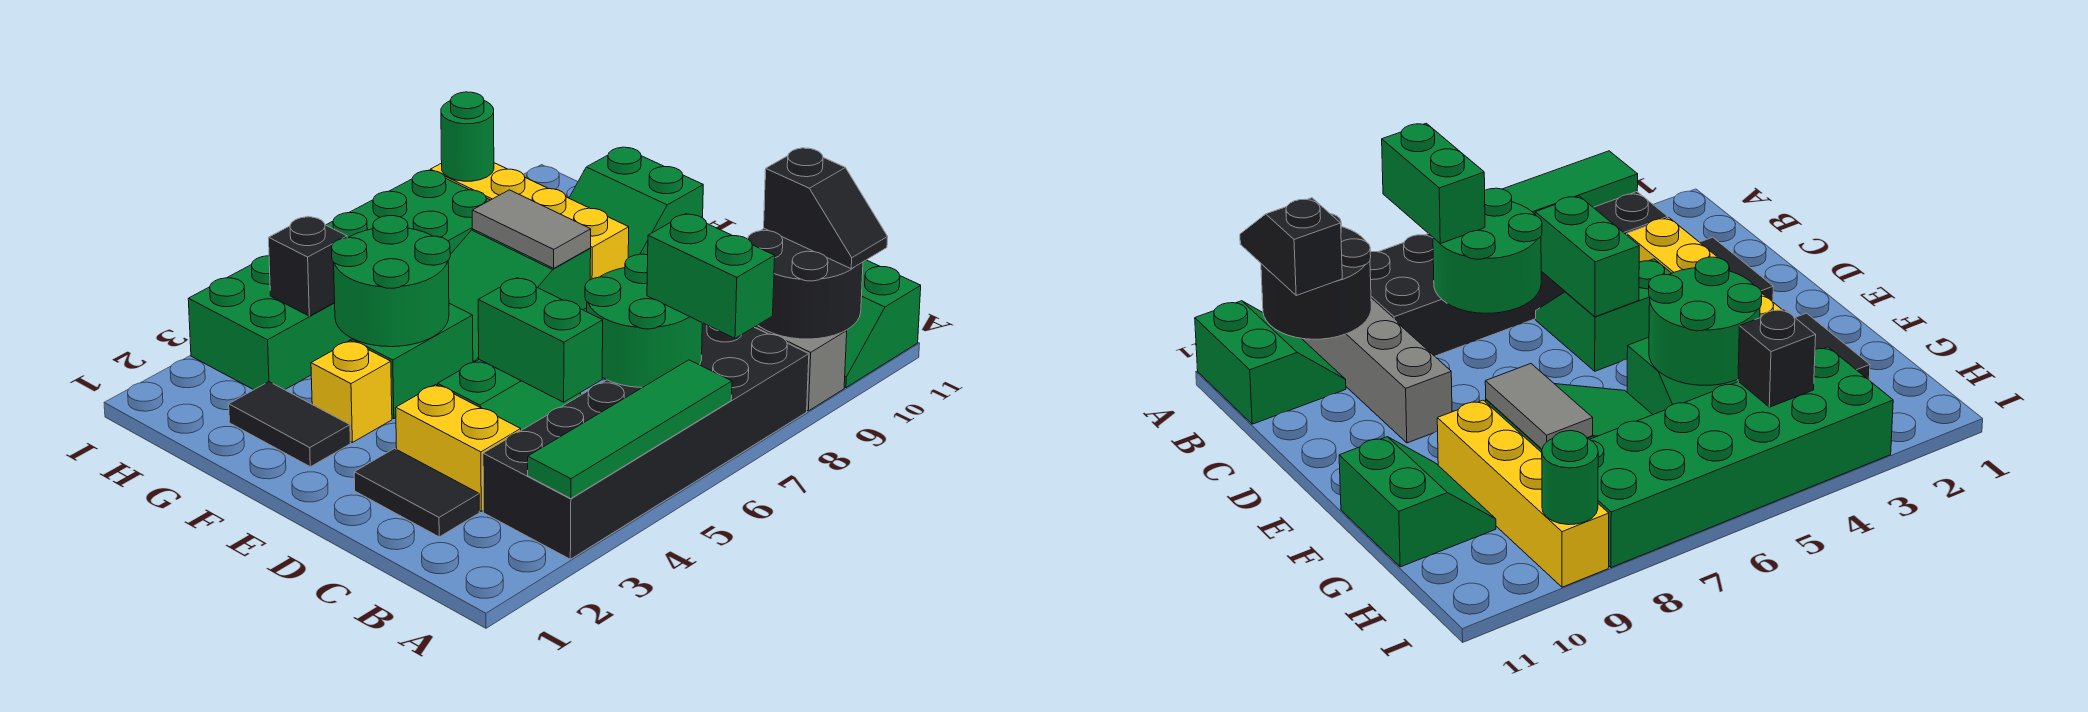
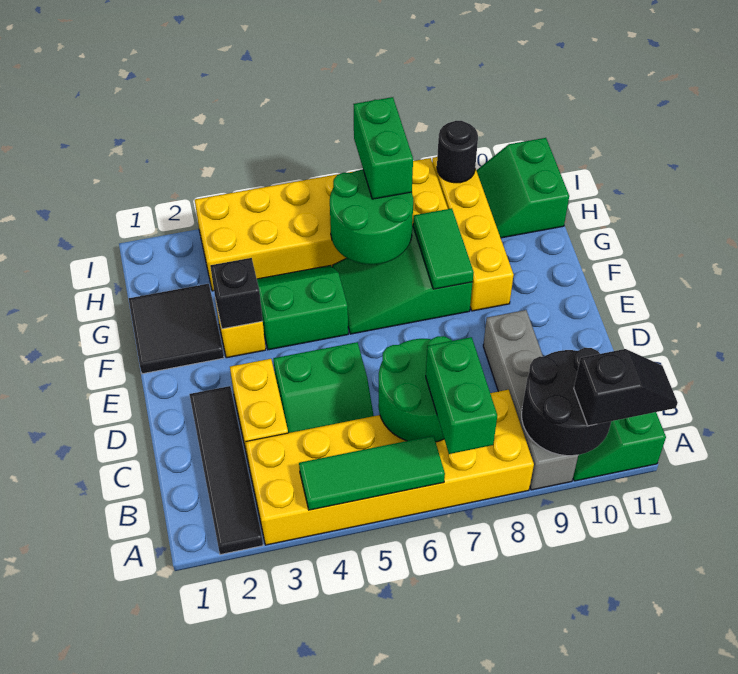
black 2x6 brick [483,323,809,559] -> yellow 2x6 brick [246,390,534,545]
green 1x4 tile [528,360,732,499] -> green 1x3 tile [299,436,445,510]
black 1x2 slope [764,148,888,269] -> black 1x2 slope turned to [574,349,678,426]
black 1x2 tile [354,449,479,537] -> black 1x4 tile [189,386,263,555]
green 1x2 brick [478,278,603,402] -> green 1x2 brick moved to [354,97,413,199]
black 1x2 tile [229,382,350,467] -> black 2x2 tile [129,284,224,374]
green 2x2 round brick [331,216,450,347] -> green 2x2 round brick moved to [330,169,413,265]
grey 1x2 tile [472,190,591,268] -> green 1x2 tile [413,208,474,289]
green 2x2 slope [569,147,703,258] -> green 2x2 slope moved to [476,138,569,238]
green 2x6 brick [188,170,490,390] -> yellow 2x6 brick [195,158,448,291]
black 1x1 brick [269,217,347,316] -> black 1x1 brick moved to [210,258,263,329]
green 1x1 round brick [441,92,494,181] -> black 1x1 round brick [437,121,478,183]

